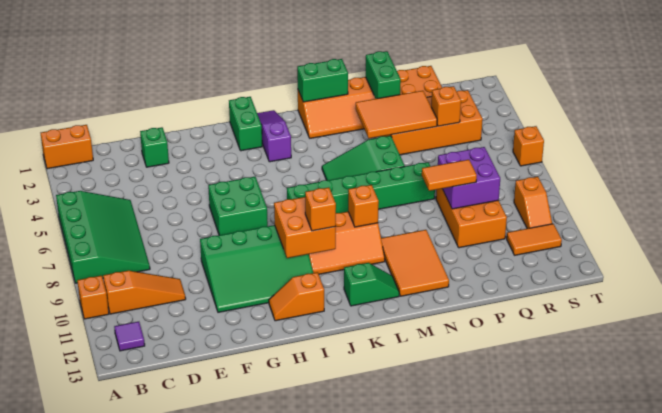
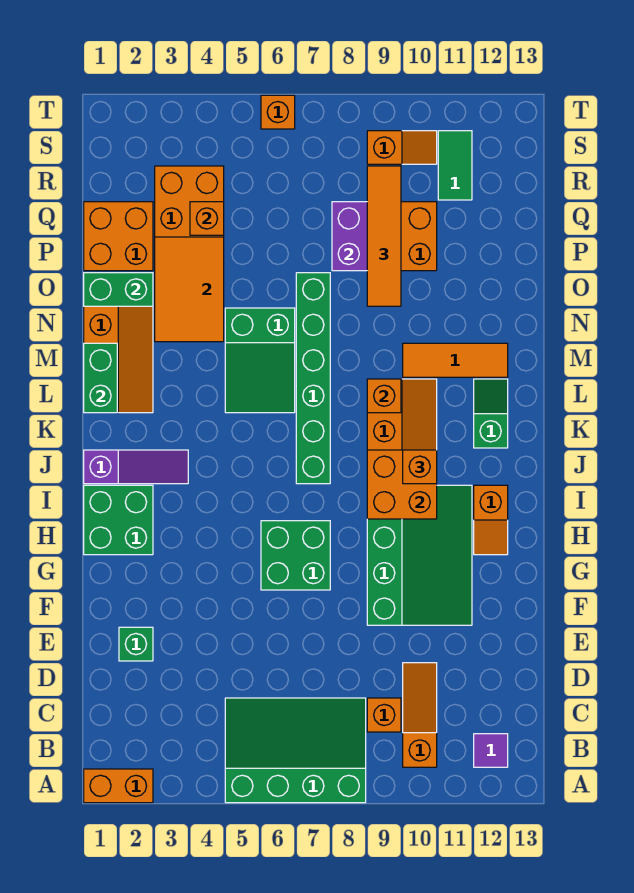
orange 1x2 brick [41,125,93,169] -> orange 1x2 brick turned to [84,769,153,803]
orange 1x1 brick [77,276,109,319] -> orange 1x1 brick moved to [367,698,401,732]
green 1x2 brick [229,97,262,151] -> green 2x2 brick [84,485,153,555]
purple 1x3 slope [257,110,291,162] -> purple 1x3 slope turned to [84,450,188,484]
orange 2x3 tile [381,230,449,296] -> orange 1x3 tile [403,343,508,377]
orange 1x2 tile [422,160,477,191] -> orange 1x4 tile [367,166,401,306]
orange 1x2 tile [507,224,562,255] -> green 1x2 tile [438,131,472,200]

